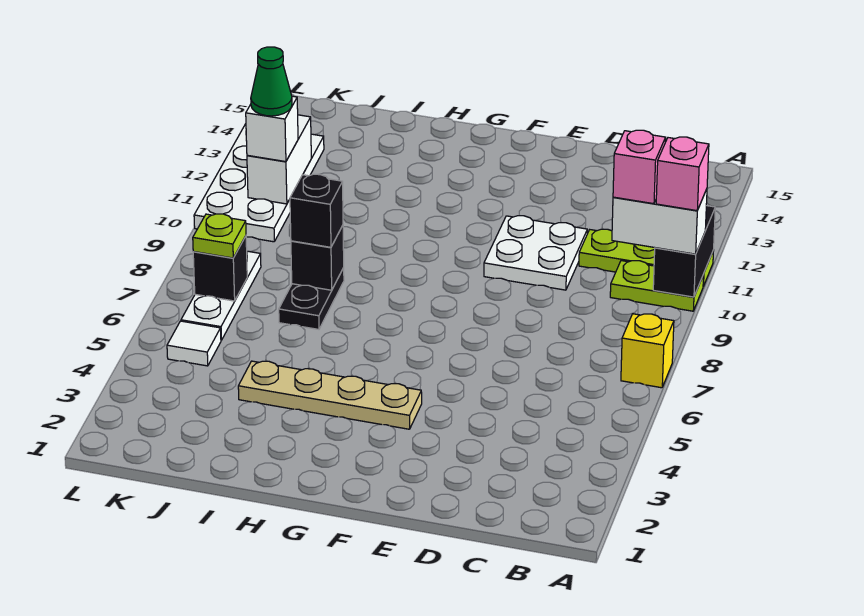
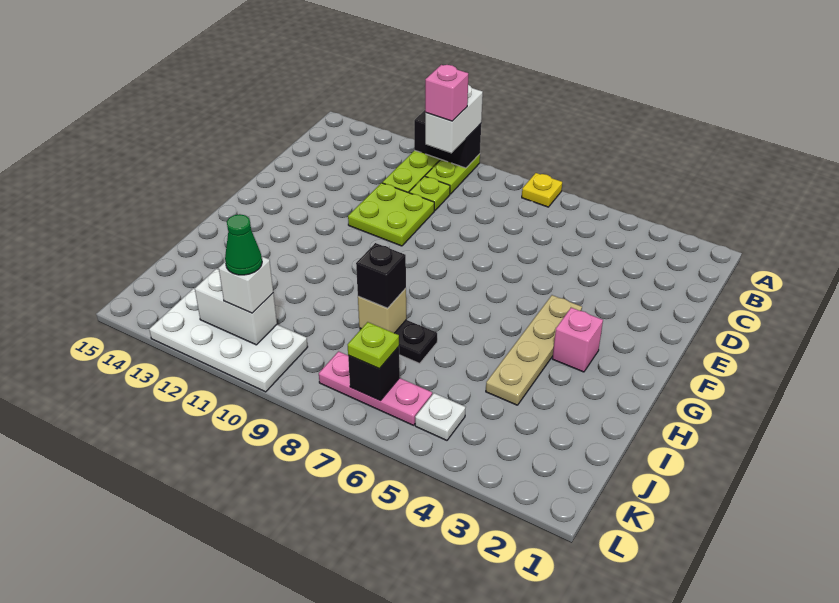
yellow 1x1 brick [621,314,674,388] -> yellow 1x1 plate [522,173,562,207]
pink 1x1 brick [656,137,709,211] -> pink 1x1 brick moved to [552,308,603,372]
none -> lime 1x1 plate [409,176,450,211]
white 2x2 plate [484,216,587,290] -> lime 2x2 plate [348,183,434,246]
black 1x1 brick [291,226,344,290] -> tan 1x1 brick [358,288,406,333]
white 1x1 tile [167,321,221,366] -> white 1x1 plate [415,393,466,440]
white 1x3 plate [181,251,261,340] -> pink 1x3 plate [319,351,432,425]

